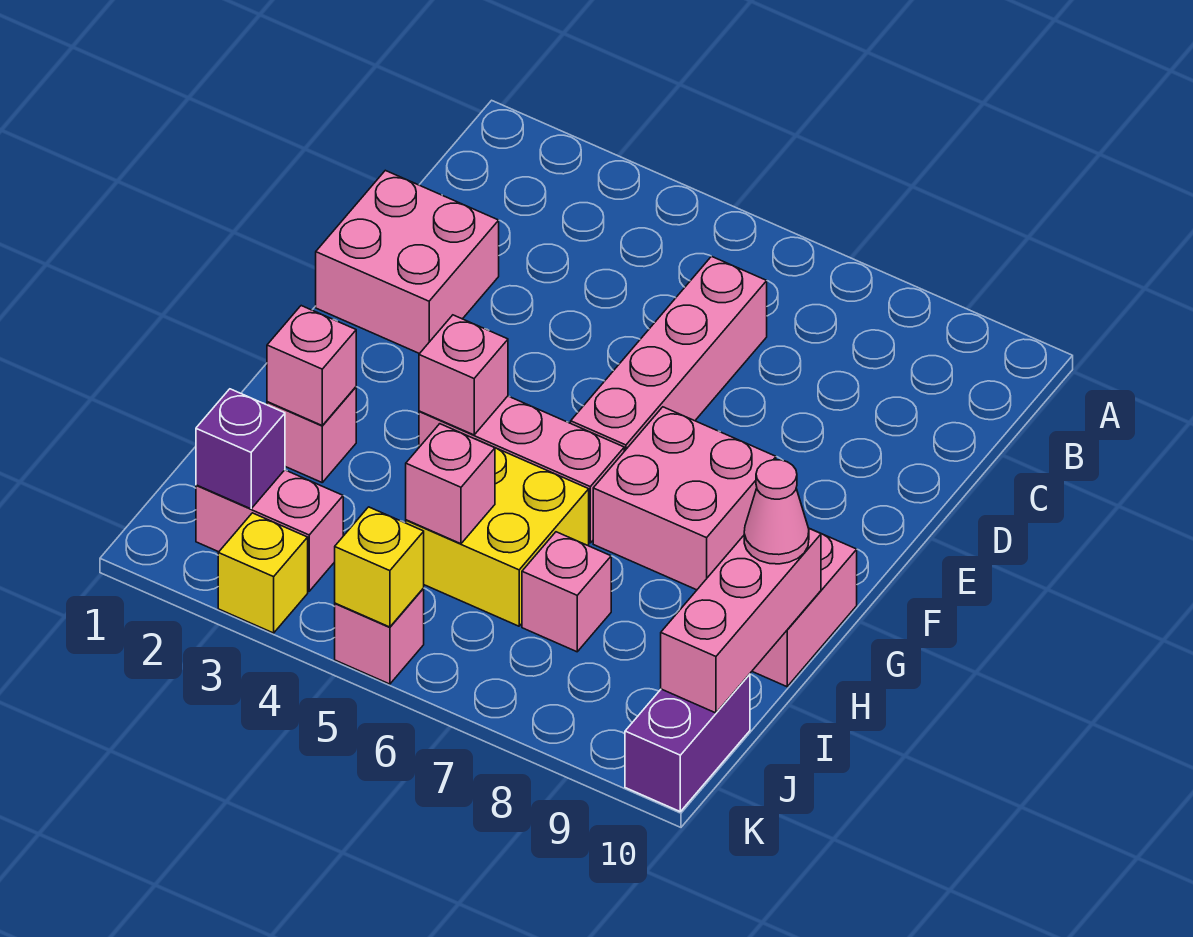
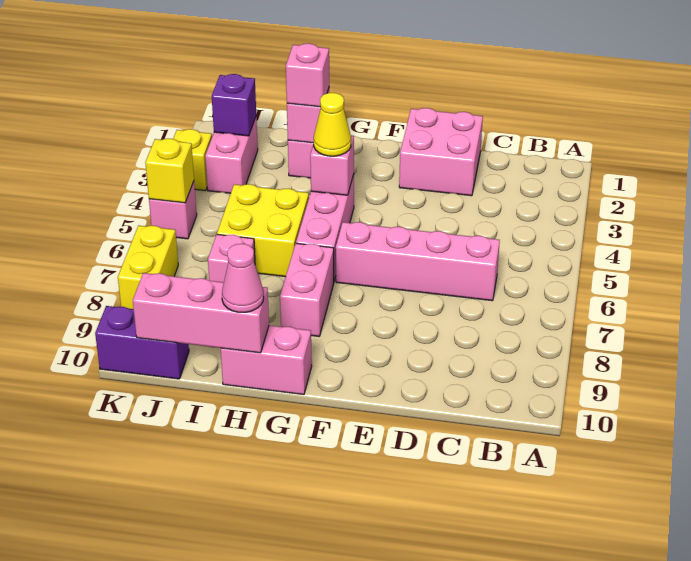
pink 2x2 brick [593,407,776,590] -> pink 1x2 brick [280,243,334,336]
none -> yellow 1x1 cone [314,93,351,156]
pink 1x1 brick [406,424,495,544] -> pink 1x1 brick moved to [286,43,329,107]
none -> yellow 1x2 brick [118,226,178,309]

